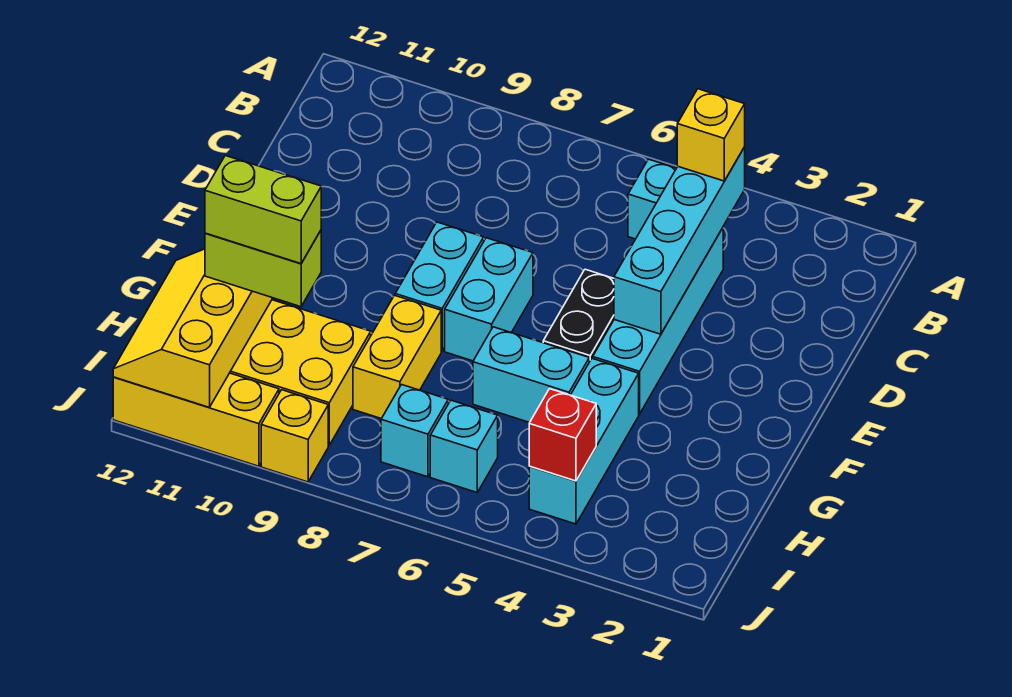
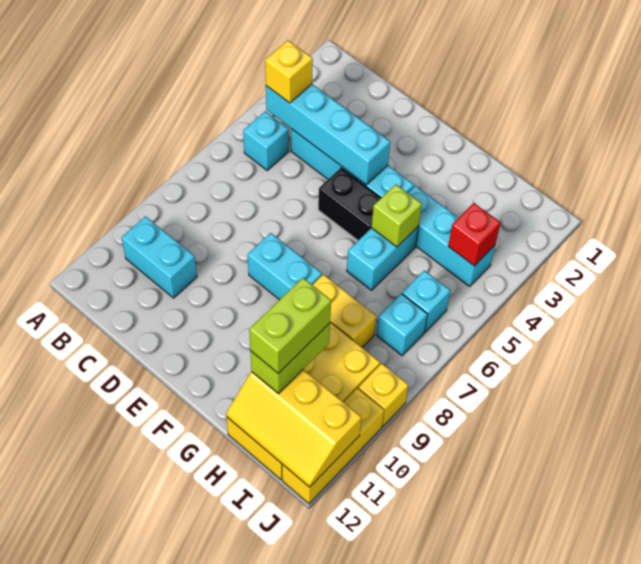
cyan 1x2 brick [445,238,533,361] -> cyan 1x2 brick moved to [121,216,197,298]
none -> lime 1x1 brick [371,184,422,247]

